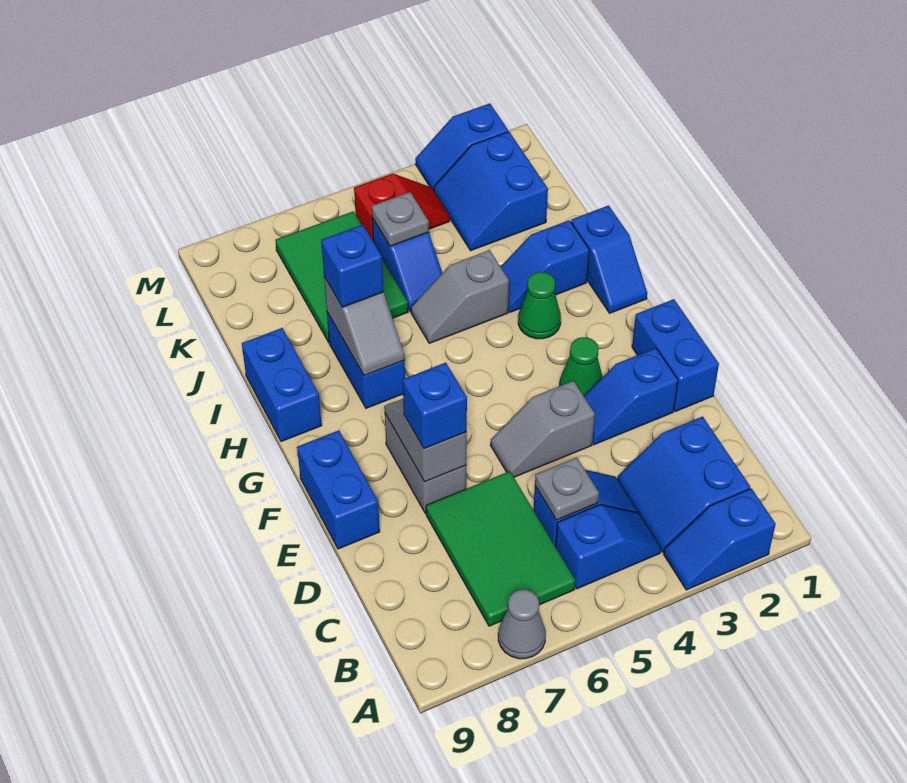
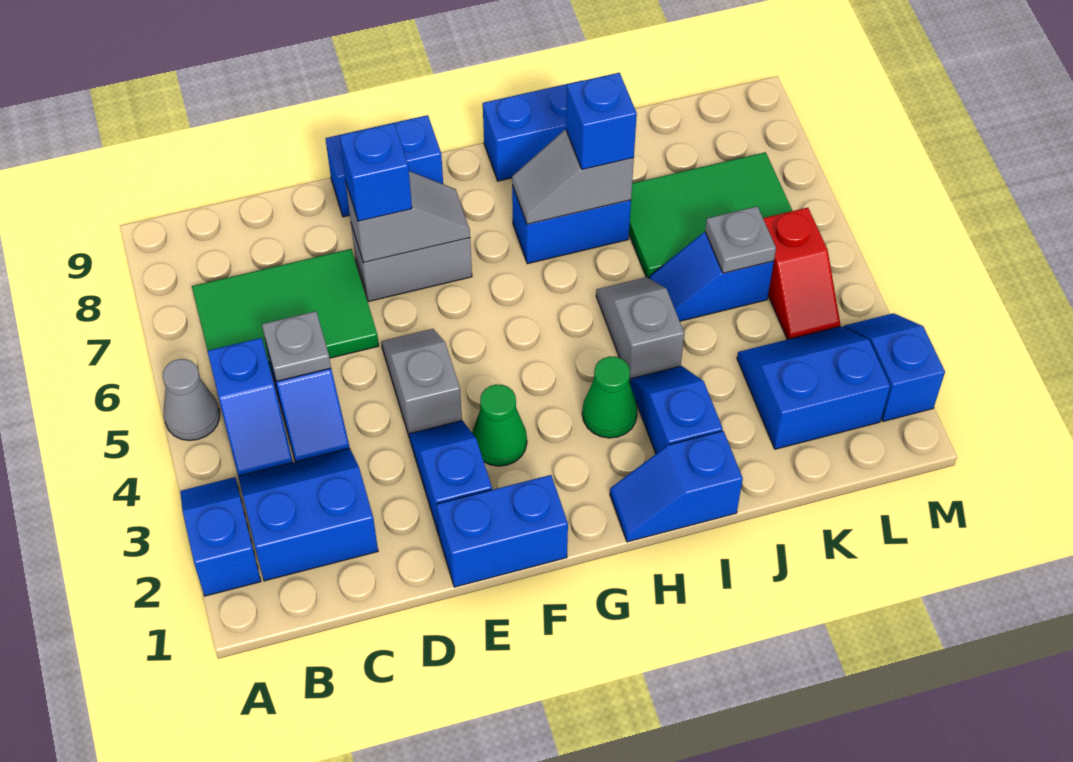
grey 1x1 cone [498,590,546,659] -> grey 1x1 cone moved to [163,359,220,441]

